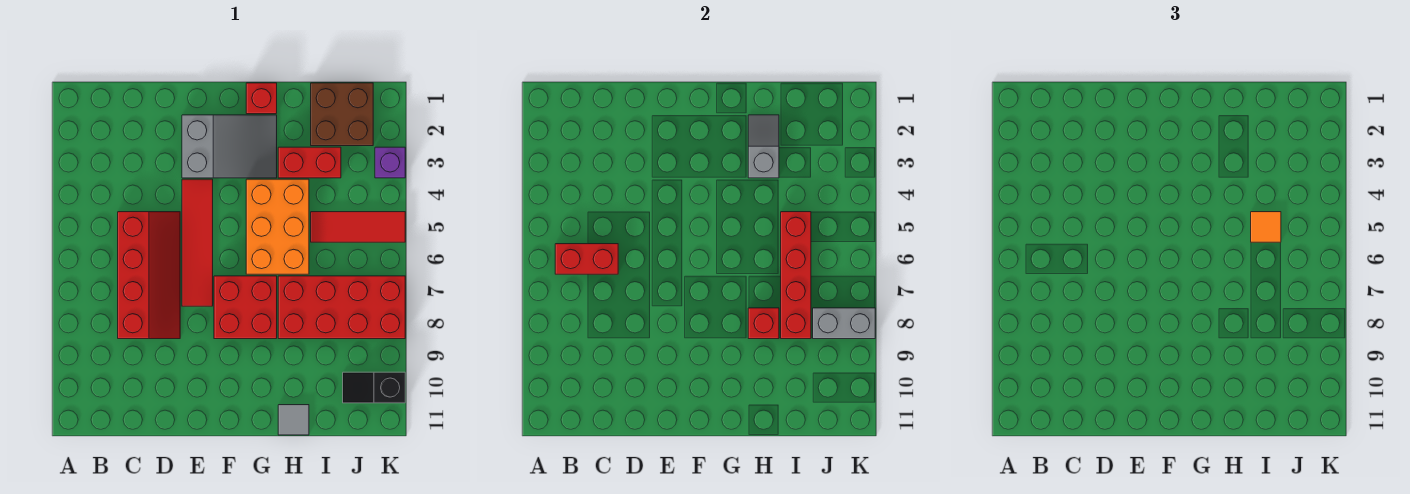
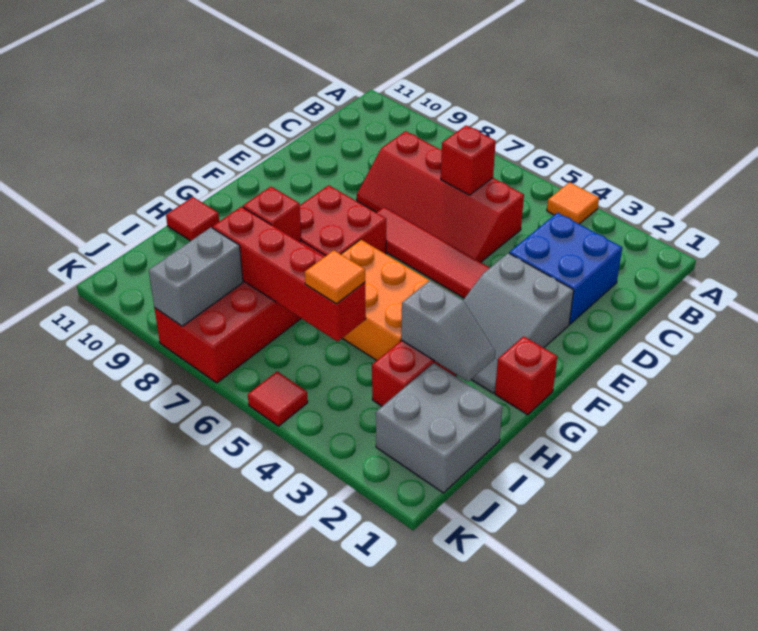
none -> orange 1x1 tile [547,182,599,224]
red 1x2 brick [555,244,618,274] -> red 1x1 brick [441,125,496,195]
none -> blue 2x2 brick [509,213,622,324]
grey 1x1 tile [278,405,309,435] -> red 1x1 tile [166,197,219,241]
brown 2x2 brick [311,83,373,146] -> grey 2x2 brick [376,363,502,493]
red 1x3 tile [311,212,405,242] -> red 1x1 tile [248,371,308,426]
black 1x2 slope [343,372,405,403] -> none
purple 1x1 brick [375,147,405,178] -> none

